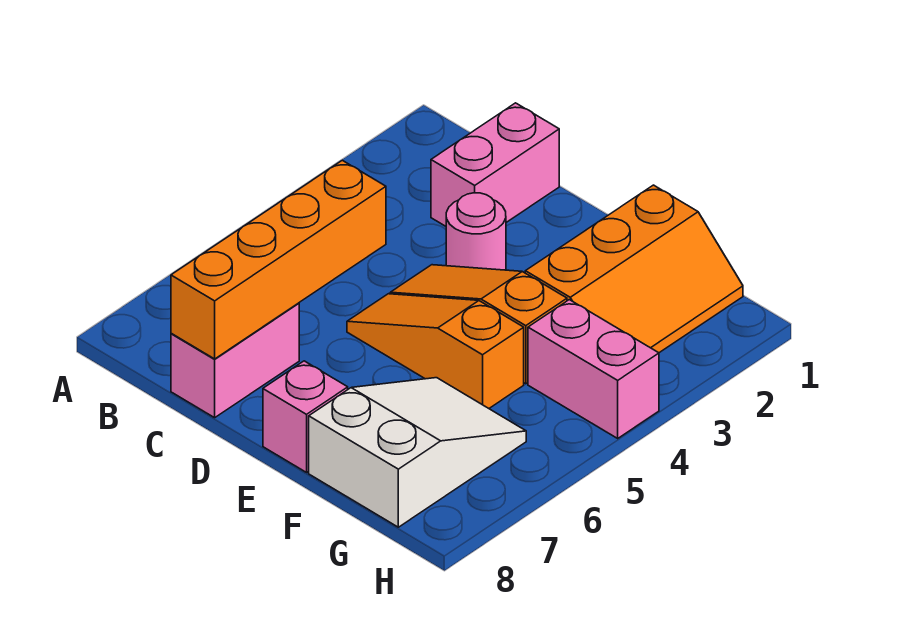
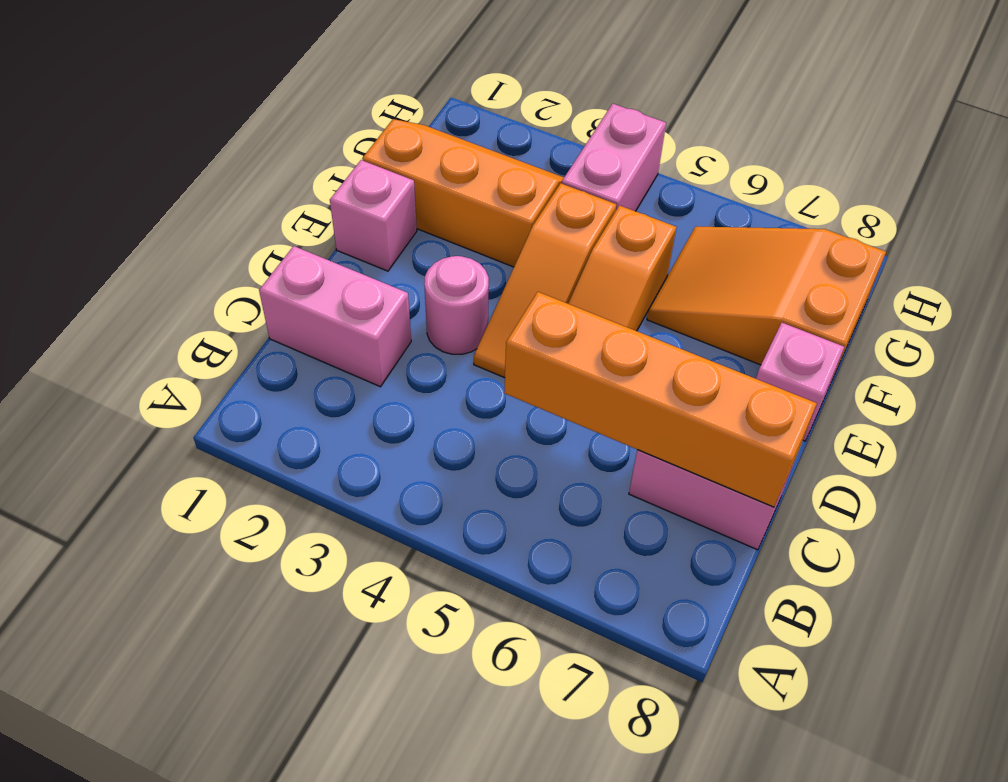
none -> pink 1x1 brick [330,160,417,271]
white 2x3 slope [309,378,526,527] -> orange 2x3 slope [647,226,886,384]

